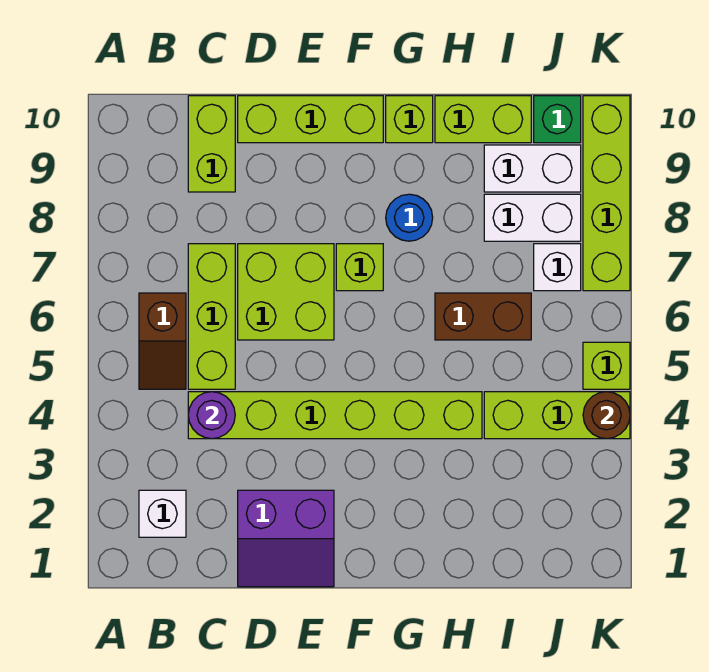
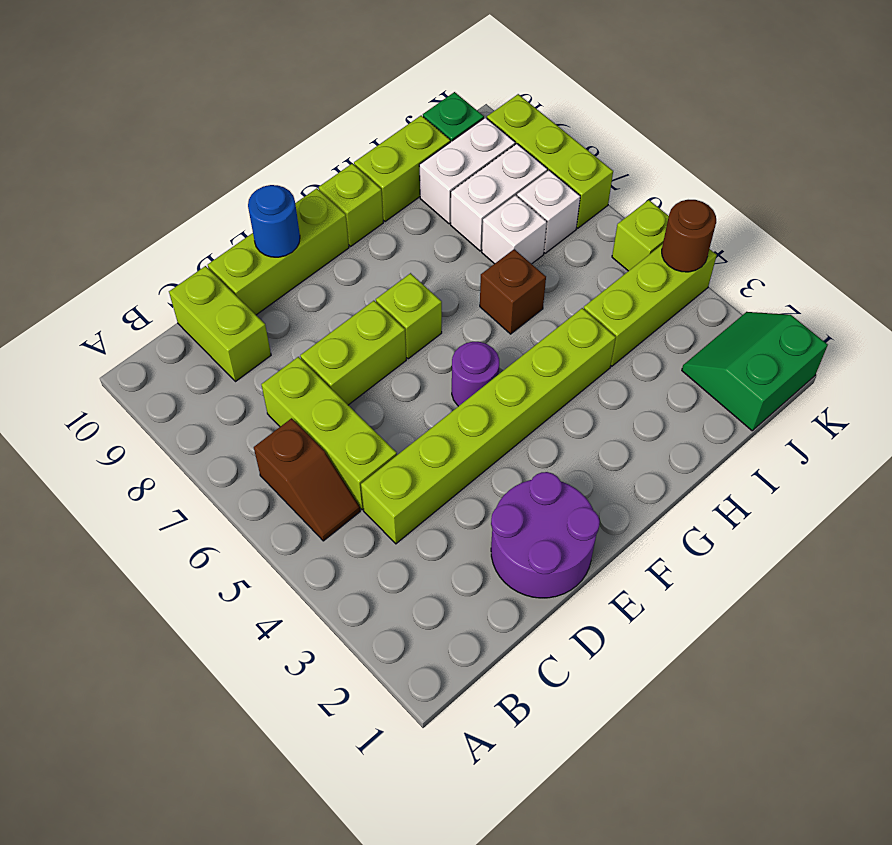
white 1x1 brick [139,490,186,537] -> white 1x1 brick moved to [482,195,547,264]
purple 1x1 round brick [188,392,235,439] -> purple 1x1 round brick moved to [452,342,499,406]
purple 2x2 slope [238,490,334,587] -> purple 2x2 round brick [491,472,600,598]
lime 2x2 brick [238,244,334,340] -> lime 1x2 brick [300,301,406,405]
blue 1x1 round brick [386,194,433,241] -> blue 1x1 round brick moved to [248,185,300,257]
brown 1x2 brick [435,293,531,340] -> brown 1x1 brick [480,249,546,334]
none -> green 2x2 slope [682,312,828,431]
lime 1x4 brick [583,96,630,291] -> lime 1x3 brick [487,94,613,228]

